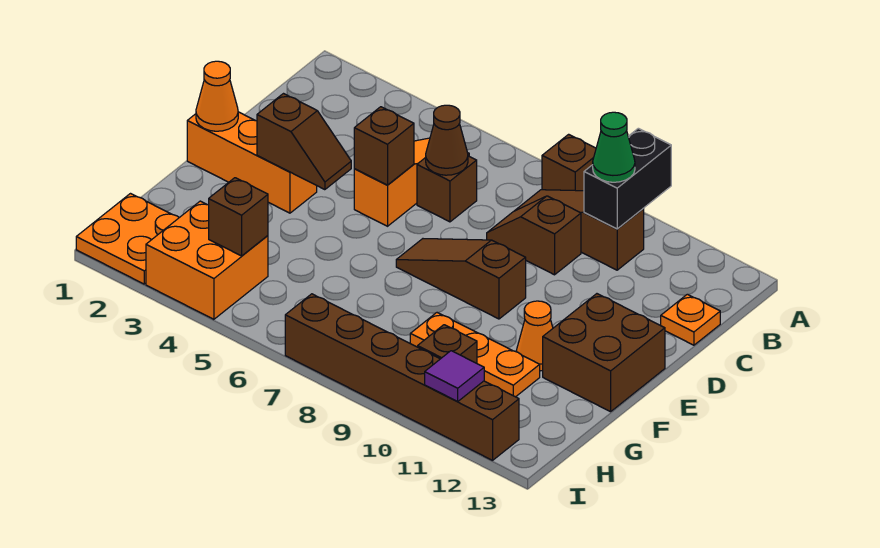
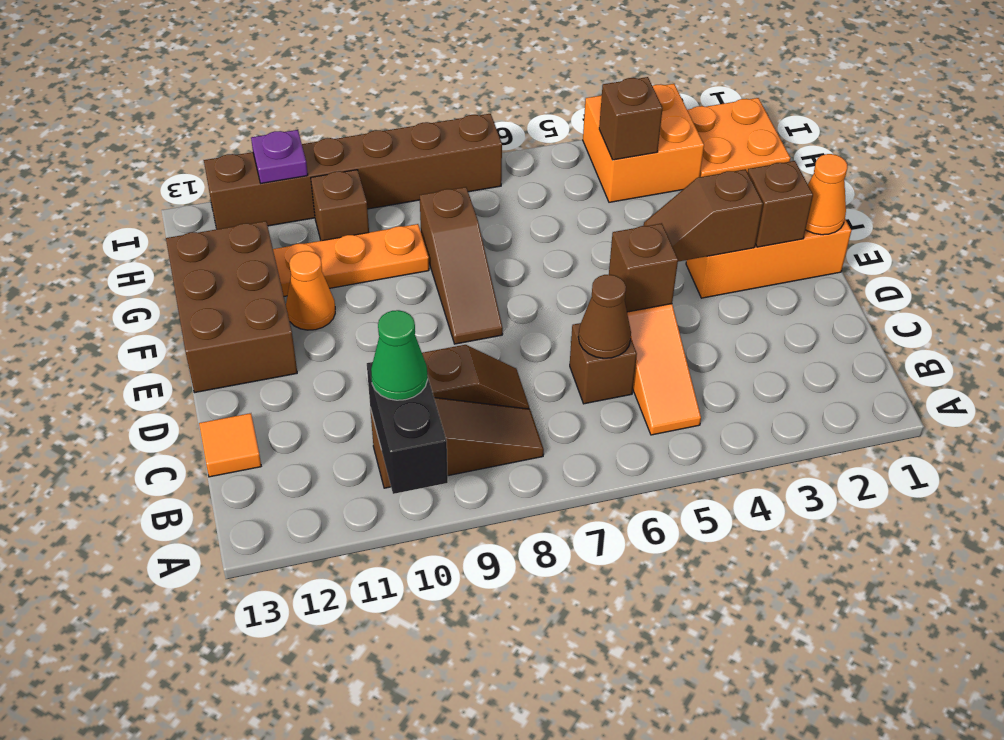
brown 1x1 brick [542,134,596,191] -> brown 1x1 brick moved to [747,161,813,247]
orange 1x1 plate [661,294,720,345] -> orange 1x1 tile [199,413,261,477]
brown 1x3 slope [396,239,526,319] -> brown 1x3 slope turned to [420,187,503,344]
brown 2x2 brick [543,294,665,412] -> brown 2x3 brick [166,221,297,393]
purple 1x1 tile [425,351,484,402] -> purple 1x1 plate [251,130,308,183]

